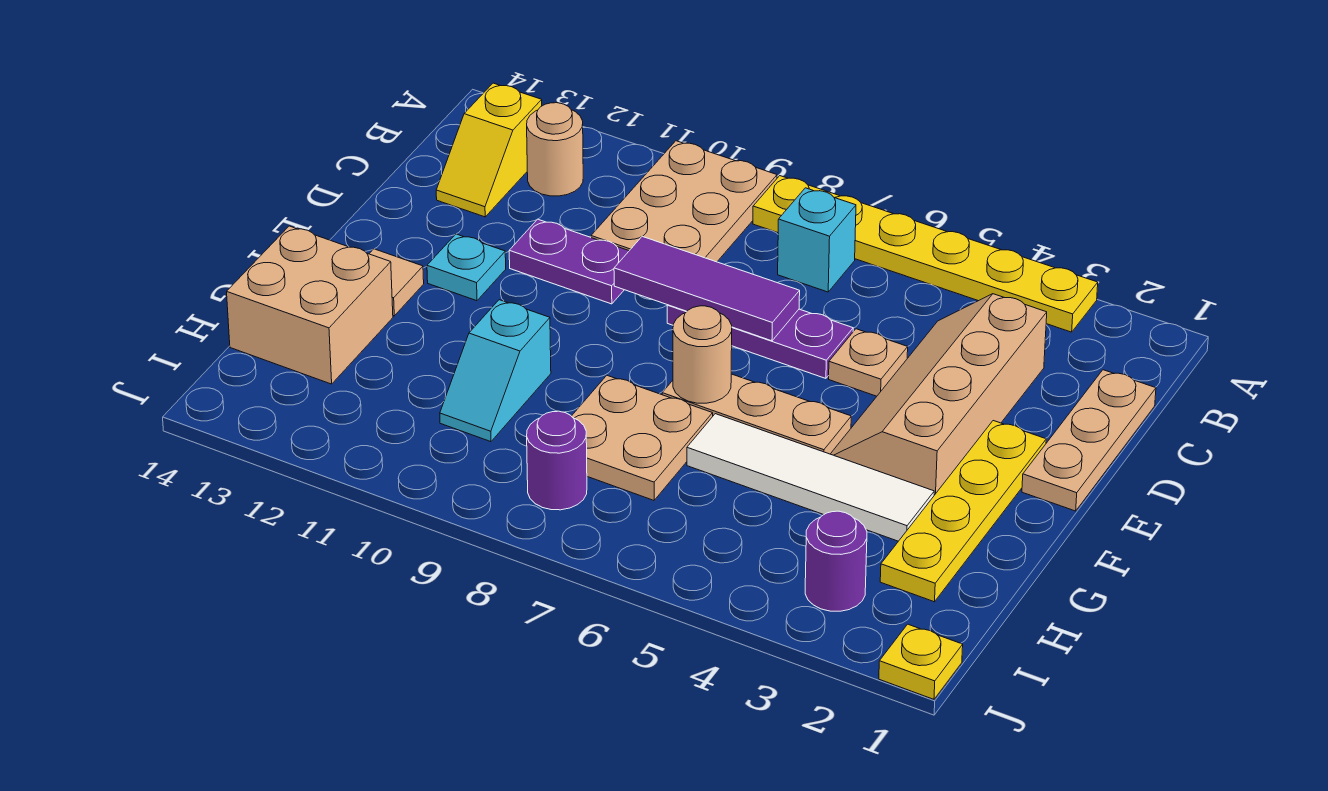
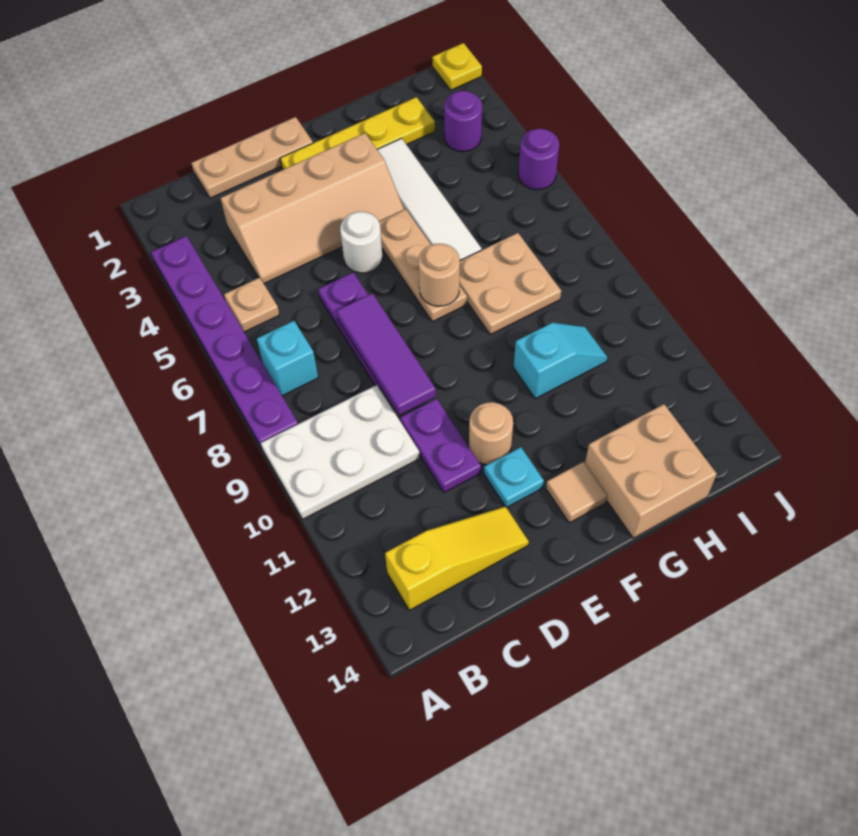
yellow 1x6 plate [753,176,1098,332] -> purple 1x6 plate [151,236,298,448]
tan 2x3 plate [591,141,777,262] -> white 2x3 plate [261,385,420,519]
tan 1x1 round brick [527,103,583,196] -> tan 1x1 round brick moved to [469,402,513,465]
yellow 1x2 slope [436,83,542,217] -> yellow 1x3 slope [385,507,529,610]
tan 1x1 plate [829,329,908,396] -> tan 1x1 plate moved to [224,278,279,332]
none -> white 1x1 round brick [340,212,383,273]
purple 1x1 round brick [527,411,587,510] -> purple 1x1 round brick moved to [518,129,559,190]

